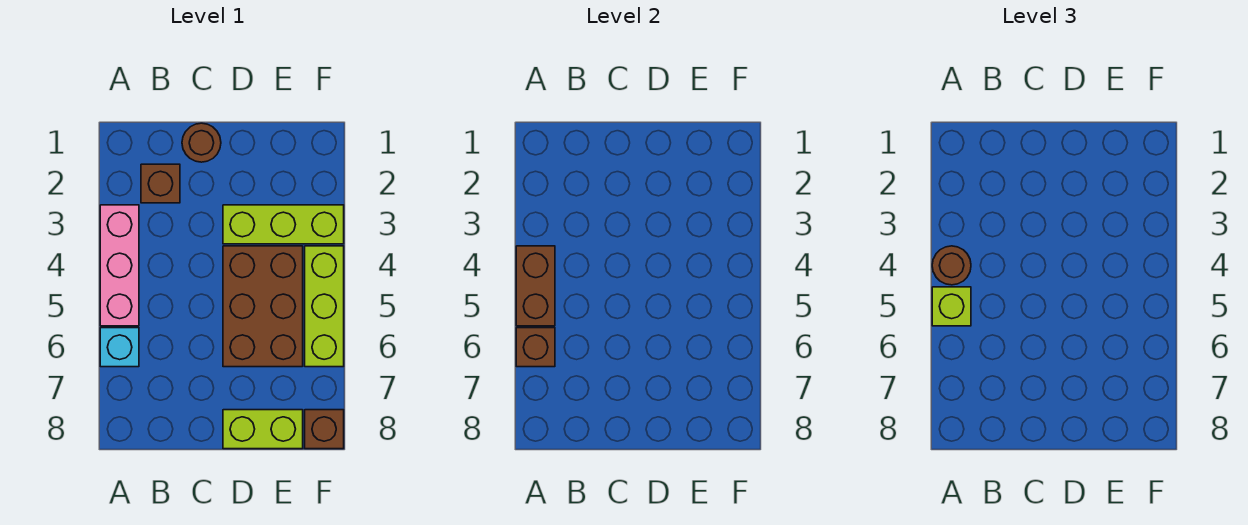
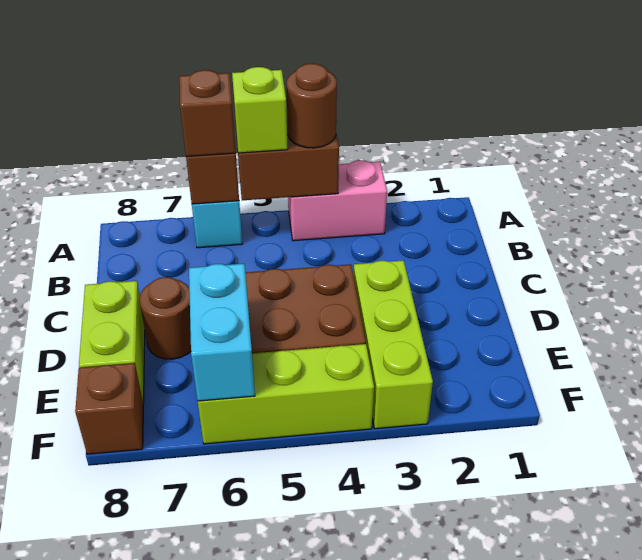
pink 1x3 brick [100,205,139,326] -> pink 1x2 brick [288,160,387,241]
brown 1x1 brick [141,164,180,203] -> brown 1x1 brick moved to [179,70,236,157]
brown 1x1 round brick [182,123,221,162] -> brown 1x1 round brick moved to [139,277,191,359]
none -> cyan 1x2 brick [189,264,255,401]

